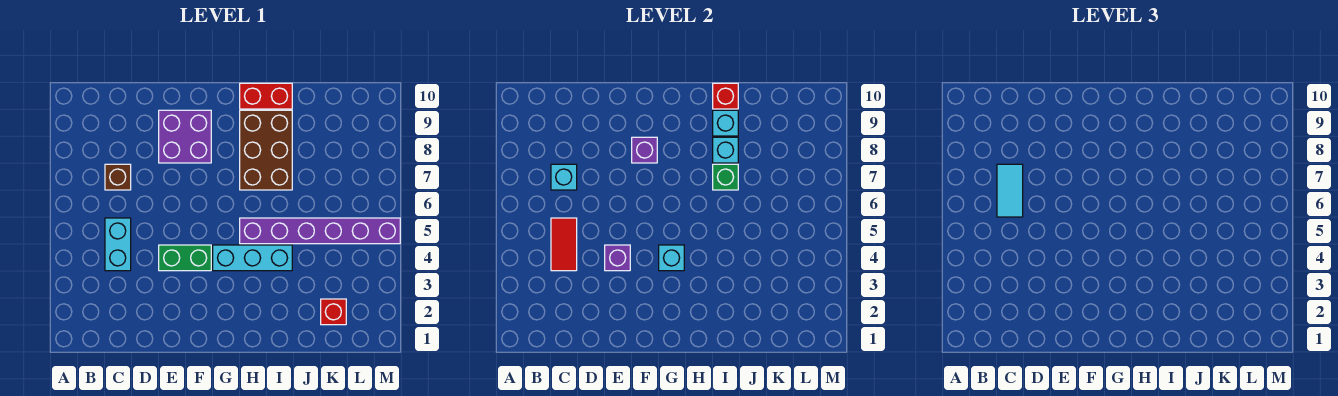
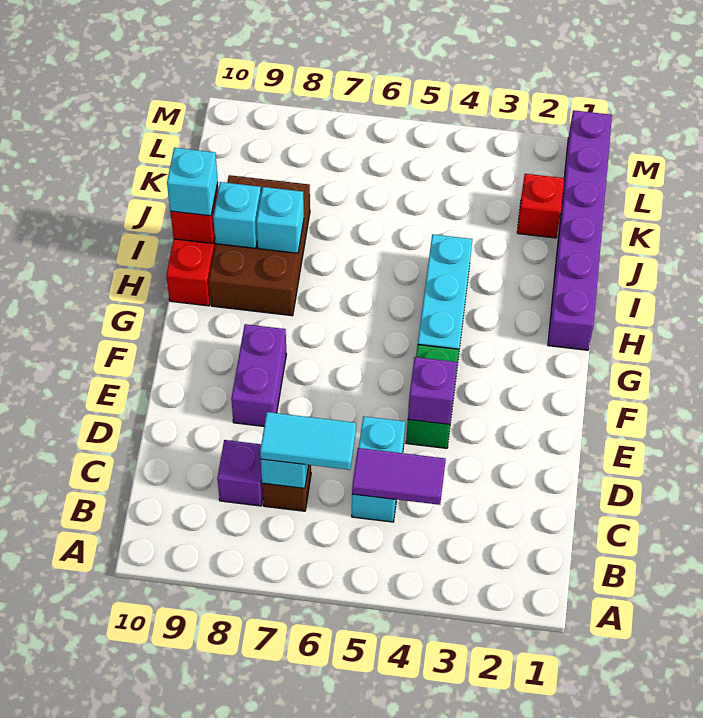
cyan 1x2 brick [105,218,131,271] -> cyan 1x2 brick turned to [352,416,405,522]
red 1x2 tile [551,218,577,271] -> purple 1x2 tile [352,448,446,505]
purple 2x2 brick [159,110,211,163] -> purple 1x2 brick [231,324,286,426]
purple 1x1 brick [632,137,657,163] -> purple 1x1 brick moved to [217,440,263,506]
cyan 1x1 brick [659,245,684,271] -> cyan 1x1 brick moved to [167,148,218,216]
purple 1x6 brick [240,218,400,244] -> purple 1x6 brick moved to [548,110,612,350]
brown 2x3 brick [240,110,292,190] -> brown 2x3 brick turned to [209,175,310,316]
green 1x1 brick [713,164,738,190] -> none

